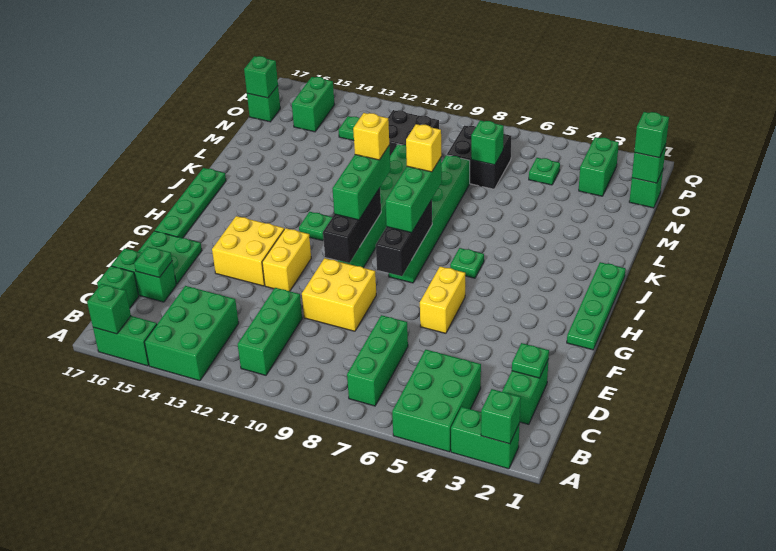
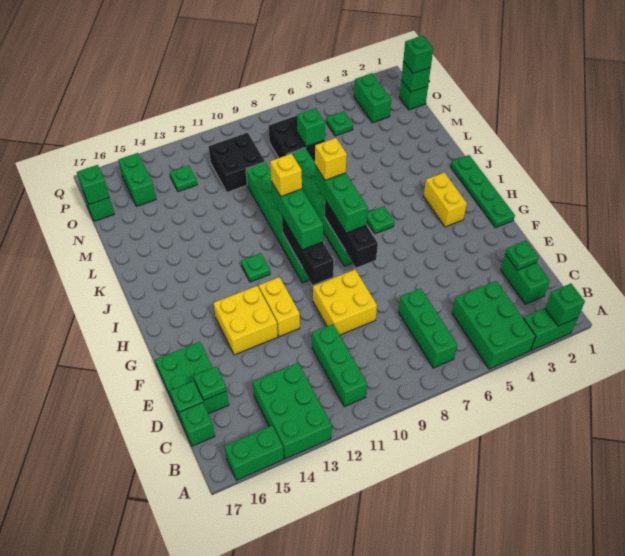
green 1x1 brick [87,284,131,334] -> none
yellow 1x2 brick [420,266,465,333] -> yellow 1x2 brick moved to [424,173,467,227]
green 1x4 plate [155,168,226,238] -> none

